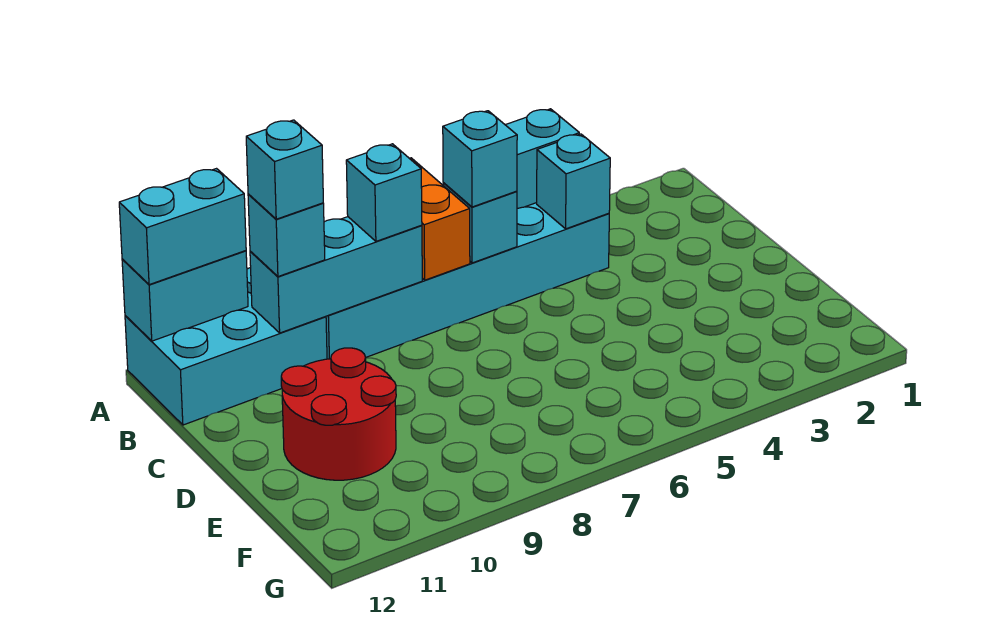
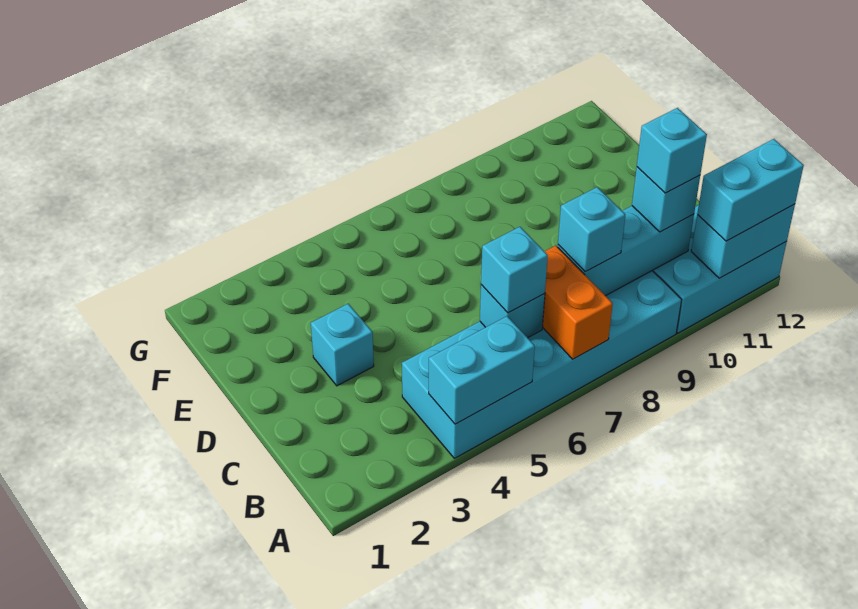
cyan 1x1 brick [537,134,610,229] -> cyan 1x1 brick moved to [311,304,374,386]
red 2x2 round brick [281,348,396,480] -> none

